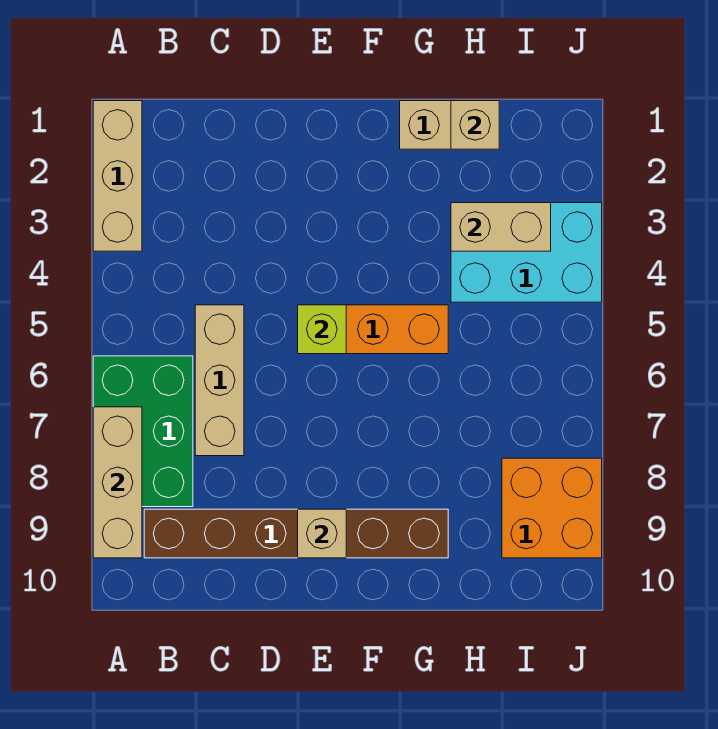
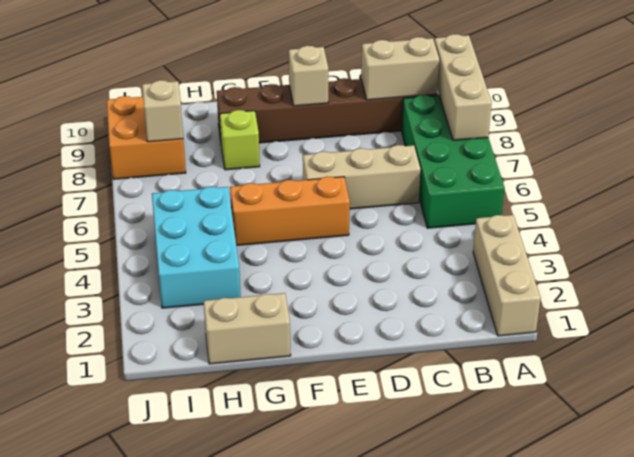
green 2x3 brick [93,356,193,507] -> green 2x4 brick [402,95,505,228]
tan 1x3 brick [195,305,244,456] -> tan 1x3 brick turned to [303,145,420,209]
lime 1x1 brick [298,305,346,354] -> lime 1x1 brick moved to [220,110,260,170]
tan 1x1 brick [451,101,499,149] -> tan 1x1 brick moved to [142,80,183,142]
cyan 2x3 brick [451,203,602,302] -> cyan 2x3 brick turned to [152,187,241,308]
tan 1x2 brick [451,203,551,251] -> tan 1x2 brick moved to [361,37,439,100]

